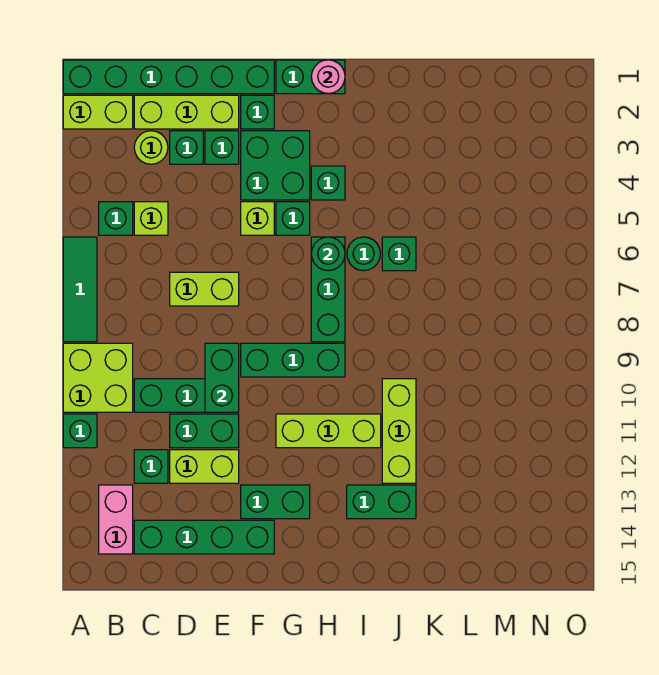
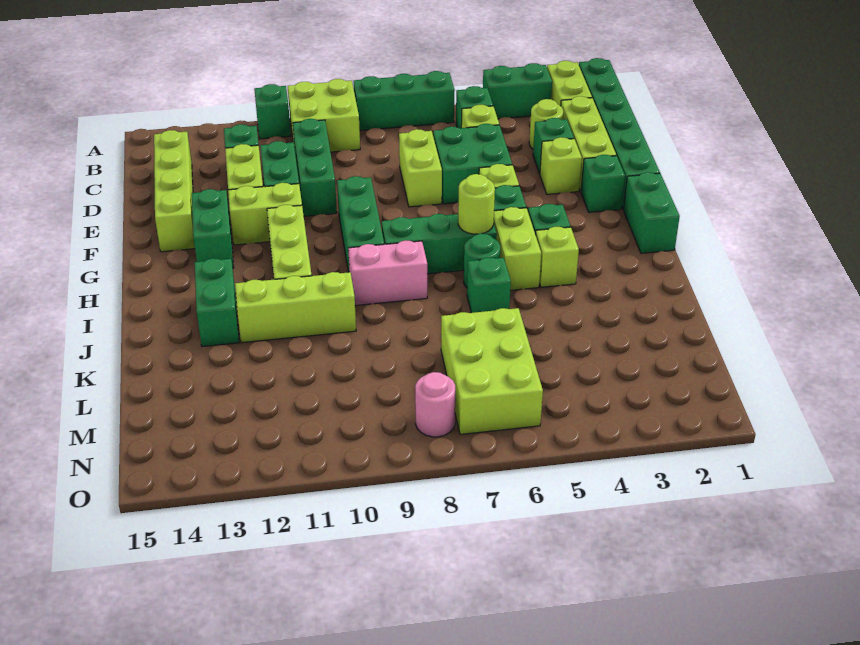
green 1x3 tile [63,237,97,342] -> green 1x3 brick [354,71,455,130]
pink 1x2 brick [99,485,133,554] -> pink 1x2 brick moved to [348,240,427,305]
green 1x4 brick [134,520,274,554] -> lime 1x4 brick [154,130,195,252]
green 1x1 brick [205,131,239,164] -> lime 1x1 brick [540,137,582,194]
green 1x2 brick [205,343,239,412] -> green 1x2 brick moved to [483,63,552,119]
green 2x2 brick [241,131,310,200] -> green 2x2 brick moved to [433,124,512,204]
none -> lime 1x2 brick [228,183,302,245]
pink 1x1 round brick [311,60,345,94] -> pink 1x1 round brick moved to [415,372,455,437]
none -> lime 1x2 brick [494,207,541,290]
green 1x1 round brick [311,237,345,271] -> lime 1x1 round brick [458,174,495,234]
none -> lime 1x1 brick [536,227,579,287]
none -> lime 2x3 brick [441,308,543,434]

